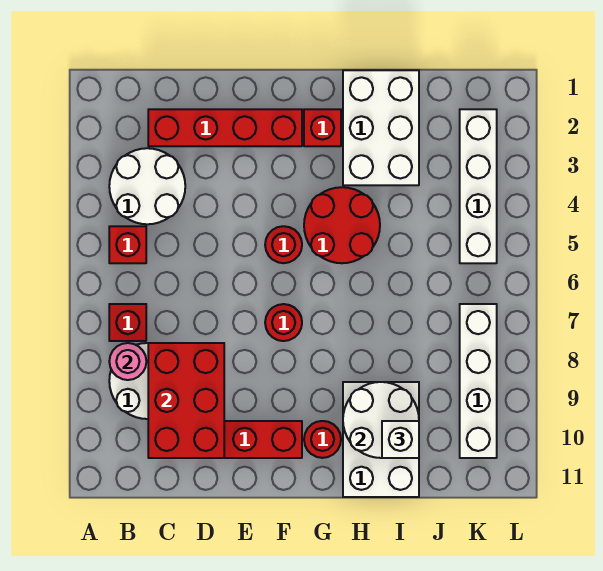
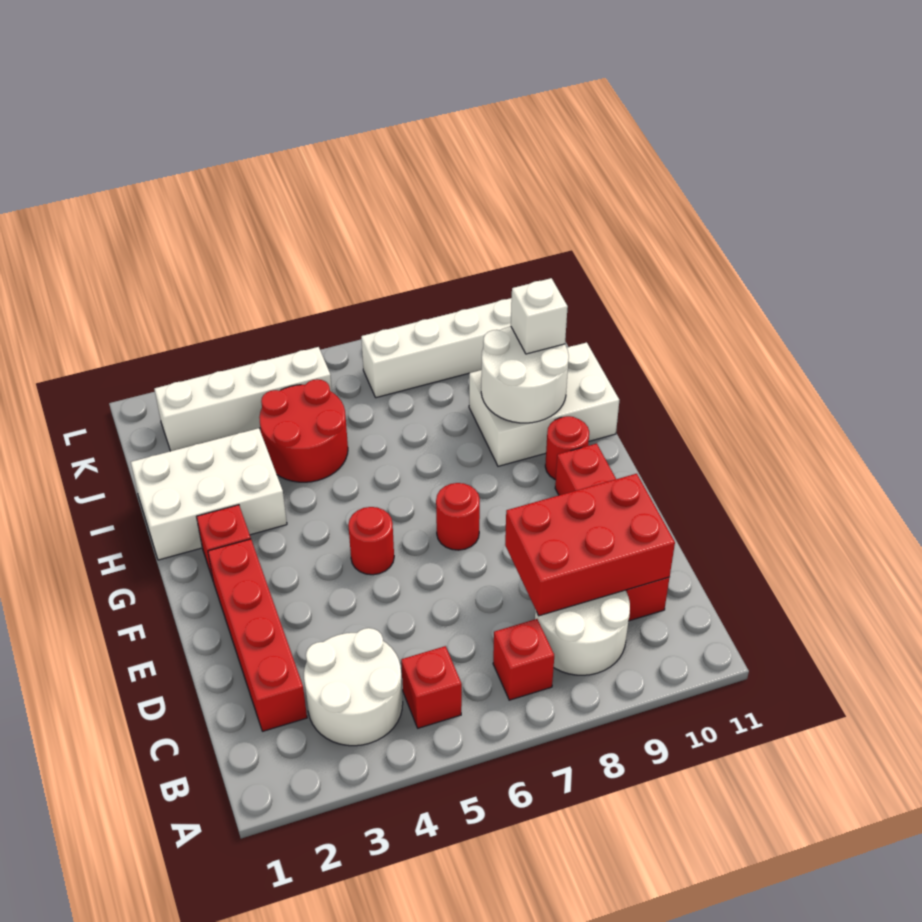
pink 1x1 round brick [109,343,146,380] -> none
red 2x2 round brick [304,187,380,263] -> red 2x2 round brick moved to [259,379,348,482]

